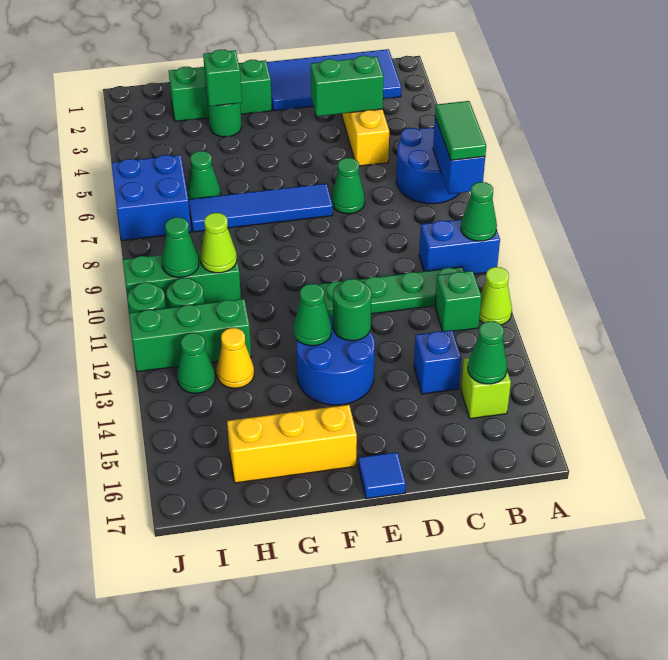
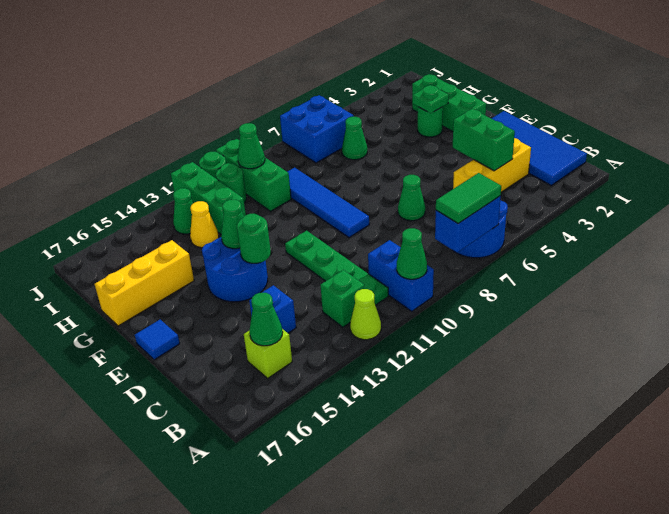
blue 1x4 tile [188,183,333,232] -> blue 1x4 tile moved to [287,168,369,237]
yellow 1x3 brick [227,405,357,483] -> yellow 1x3 brick turned to [95,240,194,326]
green 1x1 brick [203,50,242,106] -> green 1x1 plate [412,85,449,113]
lime 1x1 cone [200,213,237,273] -> none

